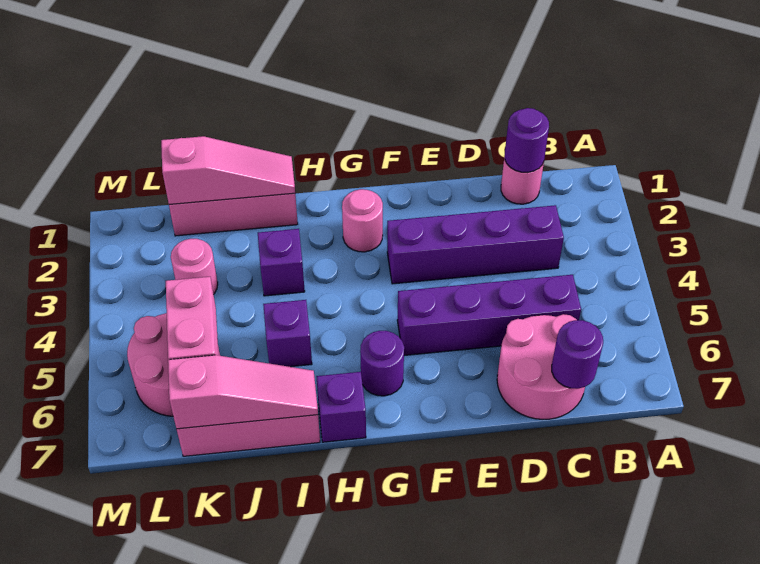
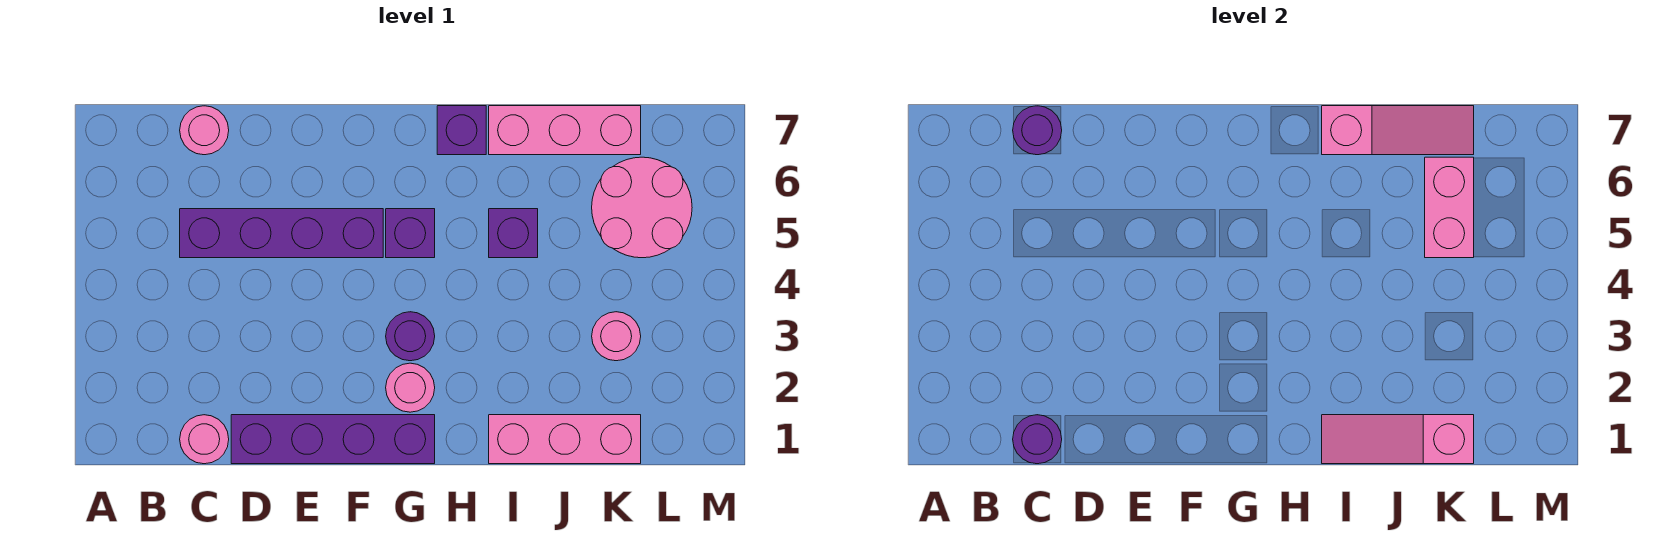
purple 1x4 brick [387,205,564,284] -> purple 1x4 brick moved to [231,415,435,464]
pink 2x2 round brick [497,314,585,420] -> pink 1x1 round brick [180,106,229,155]
purple 1x1 round brick [360,331,404,396] -> purple 1x1 round brick moved to [386,312,435,361]
purple 1x1 brick [258,229,305,296] -> purple 1x1 brick moved to [386,209,435,258]
pink 1x3 slope [168,355,318,429] -> pink 1x3 slope turned to [1322,106,1474,155]

